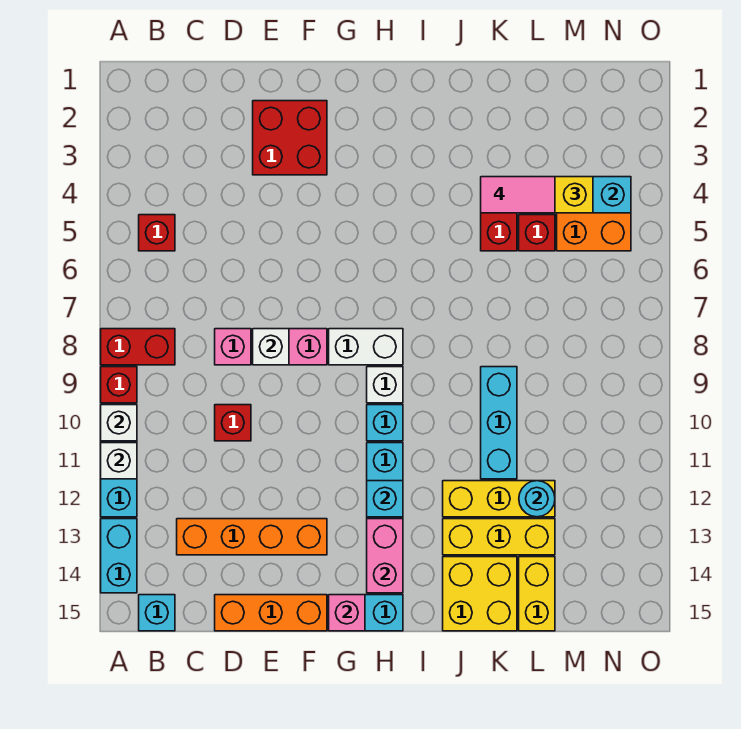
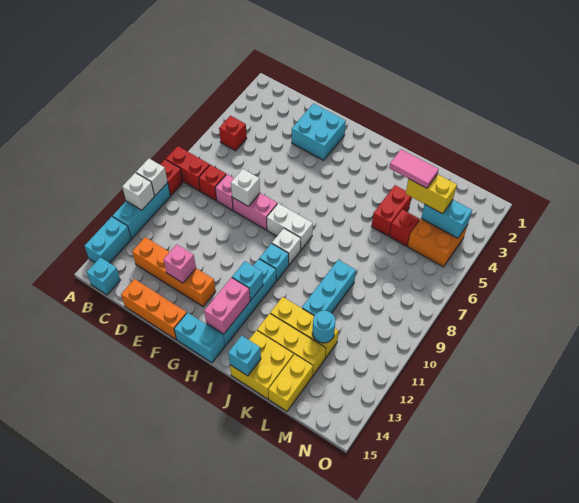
red 1x1 brick [215,405,251,441] -> red 1x1 brick moved to [199,165,226,201]
red 2x2 brick [253,101,327,175] -> cyan 2x2 brick [292,104,346,160]
pink 1x1 brick [329,595,365,631] -> pink 1x1 brick moved to [164,244,196,283]
none -> cyan 1x1 brick [228,336,261,376]

